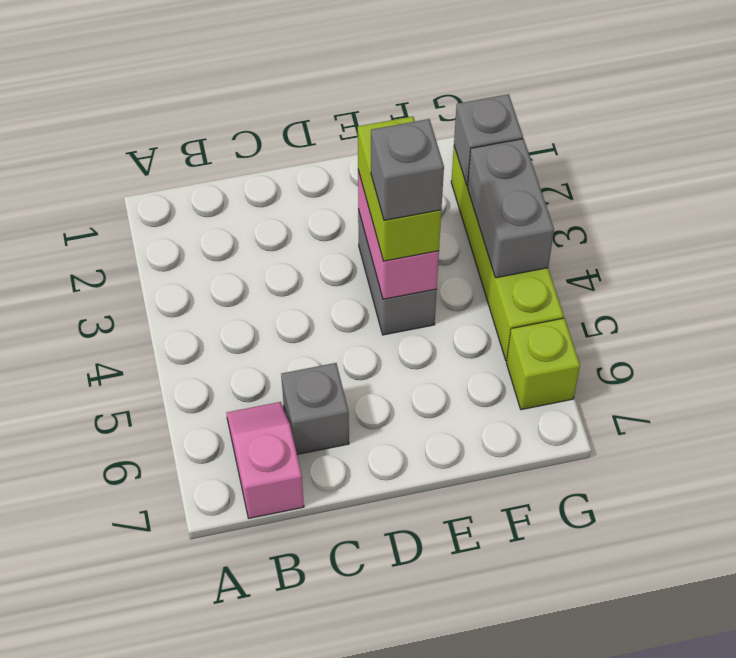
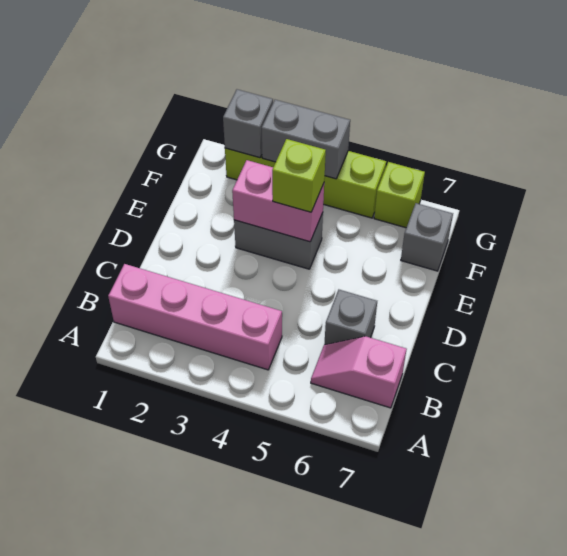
none -> pink 1x4 brick [108,264,282,370]
lime 1x2 brick [358,117,441,261] -> lime 1x1 brick [272,139,326,212]
grey 1x1 brick [371,119,444,220] -> grey 1x1 brick moved to [401,203,453,271]

